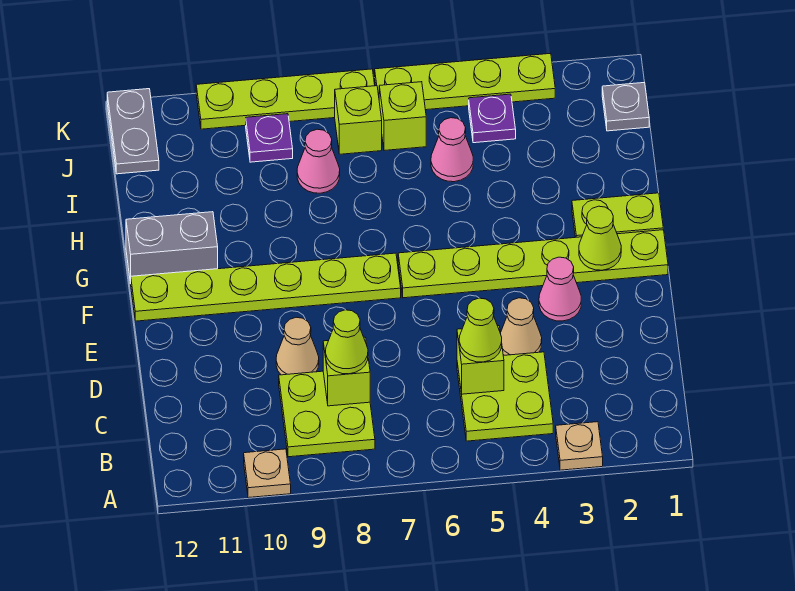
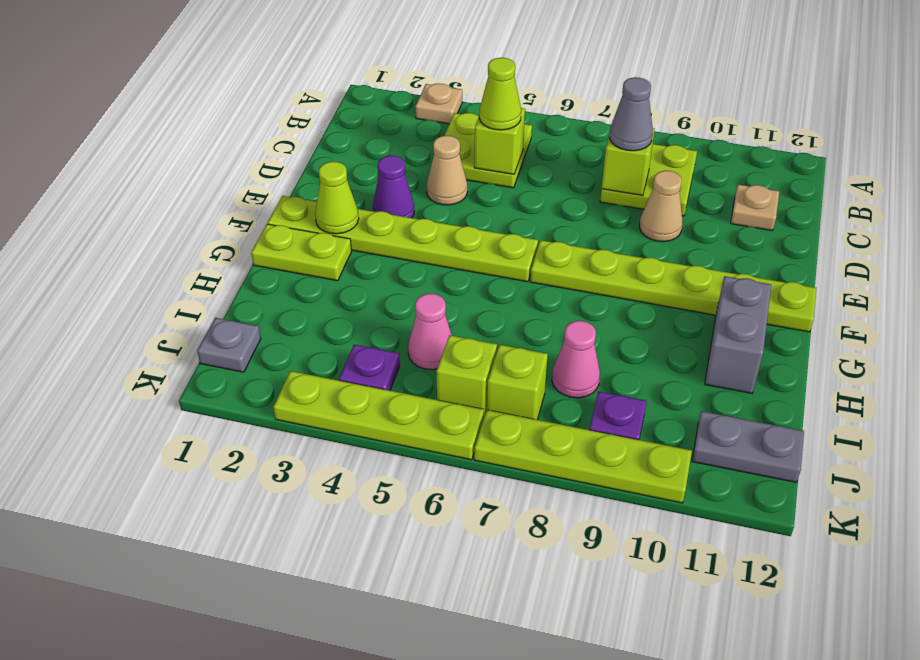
tan 1x1 plate [244,449,291,498] -> tan 1x1 plate moved to [731,185,779,231]
lime 1x1 cone [326,310,368,374] -> grey 1x1 cone [610,77,653,151]
pink 1x1 cone [539,257,581,321] -> purple 1x1 cone [373,155,414,218]
grey 1x2 brick [126,212,218,284] -> grey 1x2 brick turned to [705,276,771,393]
grey 1x2 plate [107,89,159,174] -> grey 1x2 plate turned to [692,411,804,482]

